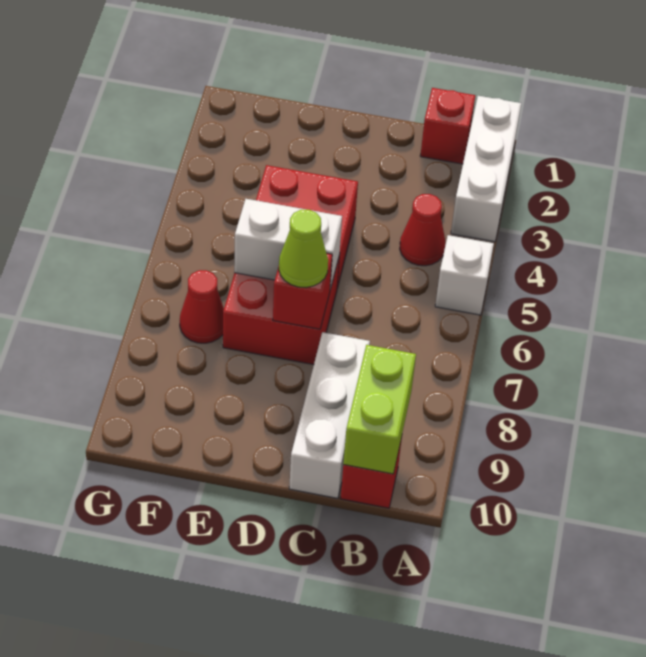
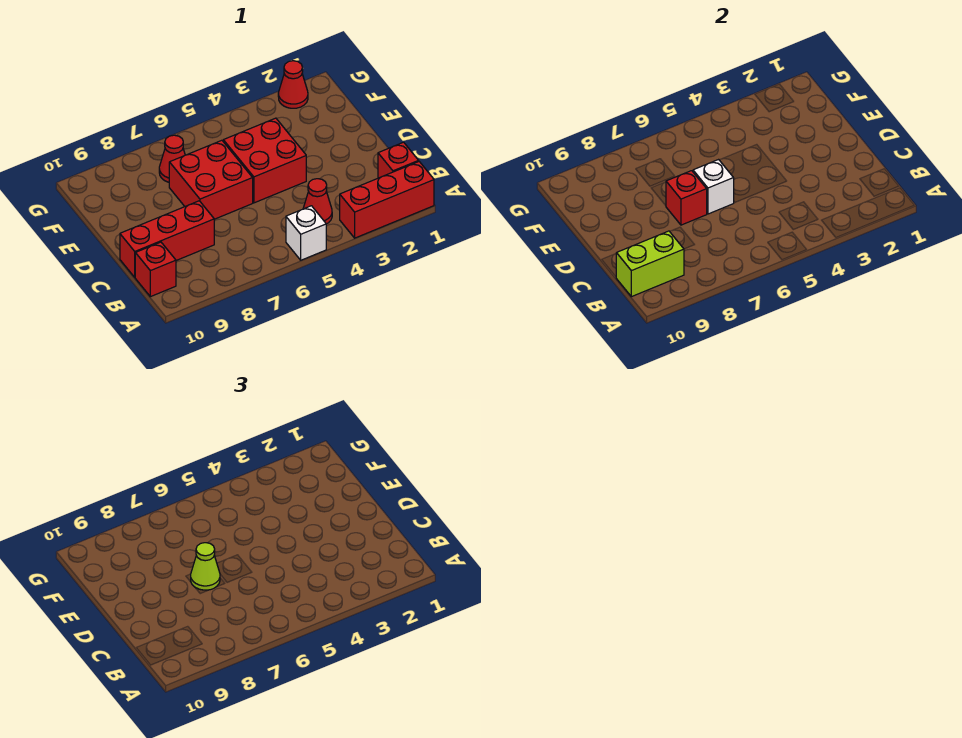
white 1x3 brick [451,96,521,242] -> red 1x3 brick [340,162,434,238]
white 1x3 brick [289,332,370,498] -> red 1x3 brick [120,201,214,277]
white 1x2 brick [234,199,342,289] -> white 1x1 brick [693,160,734,214]
none -> red 1x1 cone [278,61,308,108]

